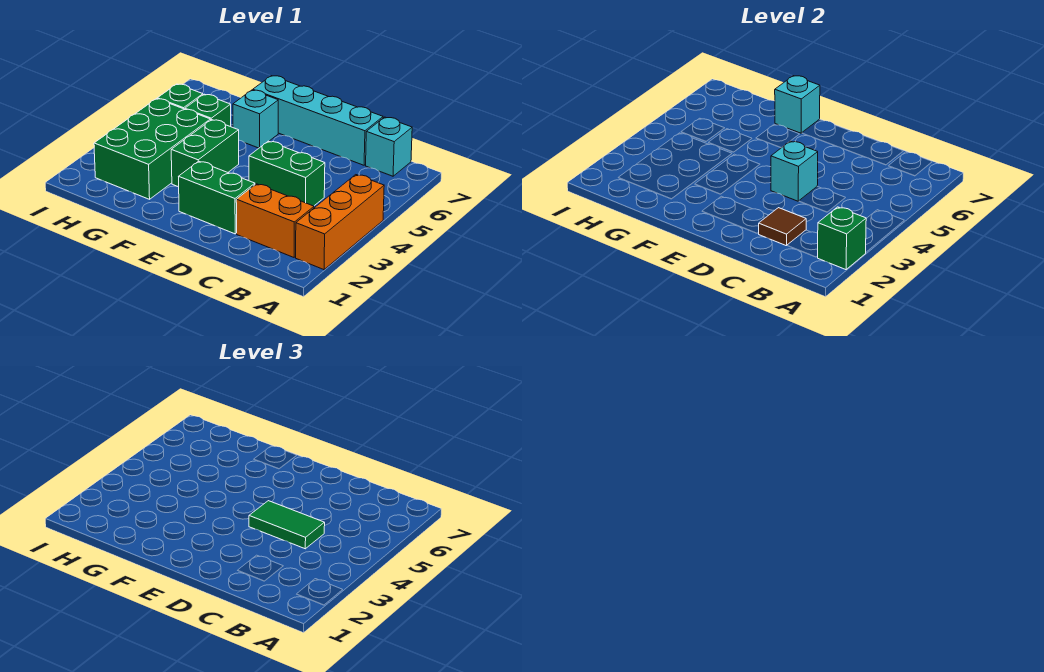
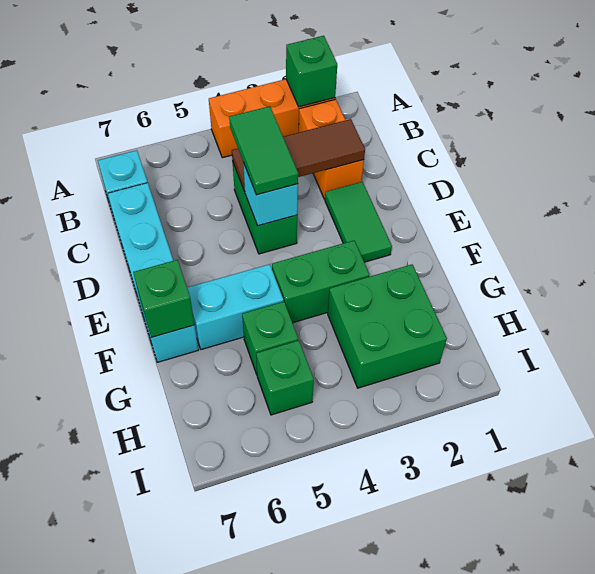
brown 1x1 tile [758,208,806,246] -> brown 1x3 tile [232,119,365,192]
green 1x2 brick [179,161,255,234] -> green 1x2 tile [325,182,392,262]
cyan 1x1 brick [233,90,278,148] -> cyan 1x2 brick [187,264,283,350]
cyan 1x1 brick [775,76,820,133] -> green 1x1 brick [133,260,194,337]
green 2x3 brick [94,99,210,199] -> green 2x2 brick [328,265,447,388]

